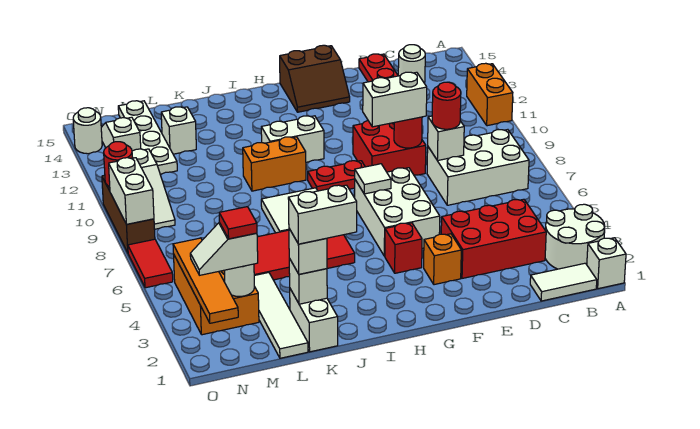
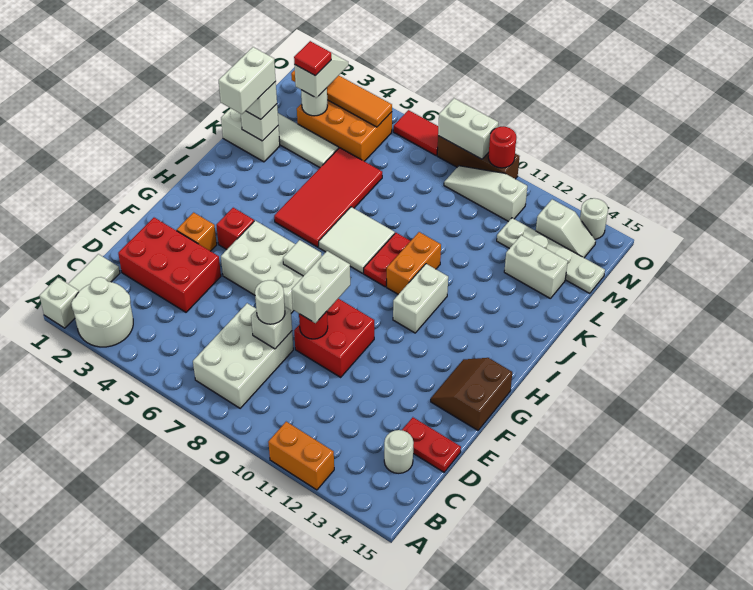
red 2x3 brick [441,199,546,278] -> red 2x3 brick turned to [118,218,221,312]
red 1x1 round brick [432,82,461,129] -> white 1x1 round brick [255,280,285,324]
red 1x2 plate [308,161,365,191] -> red 1x2 plate moved to [364,233,410,287]
white 1x1 brick [161,107,196,154] -> white 1x2 brick [504,235,568,298]

